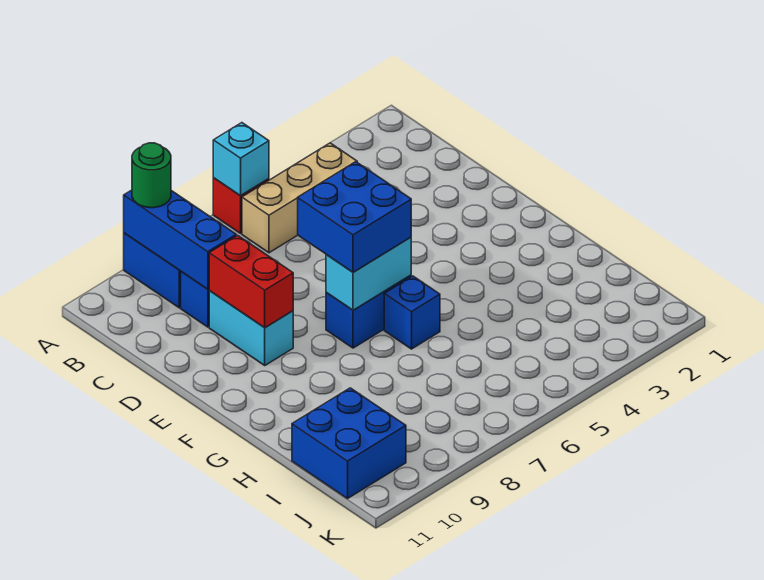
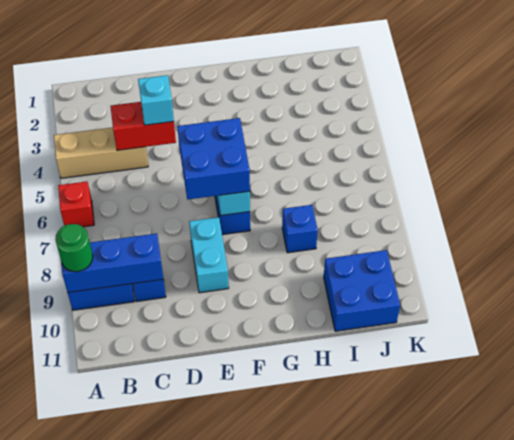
cyan 1x1 brick [213,123,269,196] -> cyan 1x1 brick moved to [138,75,174,125]
tan 1x3 brick [242,143,357,253] -> tan 1x3 brick turned to [54,127,148,178]
cyan 1x2 brick [209,290,293,365] -> cyan 1x2 brick turned to [189,217,229,293]
red 1x2 brick [209,235,293,328] -> red 1x2 brick moved to [110,102,176,150]
blue 1x1 brick [384,276,440,349] -> blue 1x1 brick moved to [282,205,318,253]

